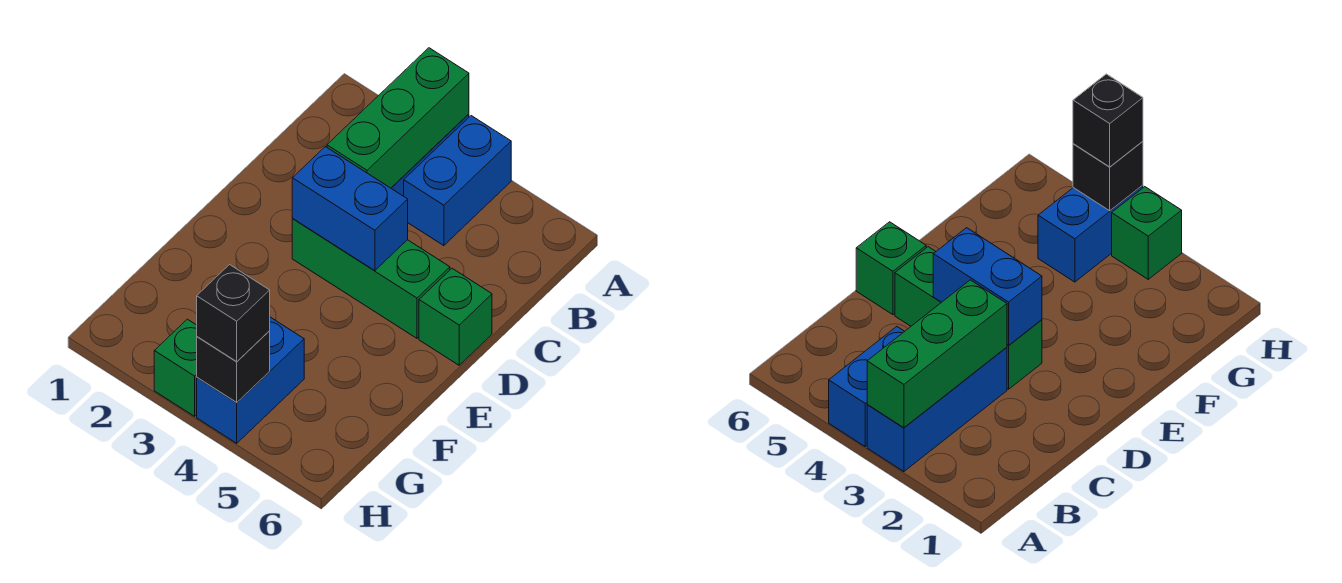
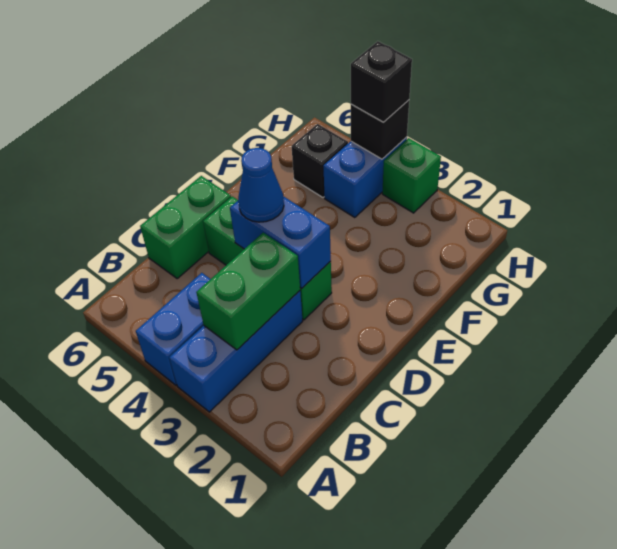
green 1x3 brick [327,48,469,188] -> green 1x2 brick [196,233,300,350]
none -> blue 1x1 cone [238,148,284,222]
green 1x1 brick [419,268,492,365] -> green 1x2 brick [140,176,231,279]
none -> black 1x1 brick [292,124,348,197]

